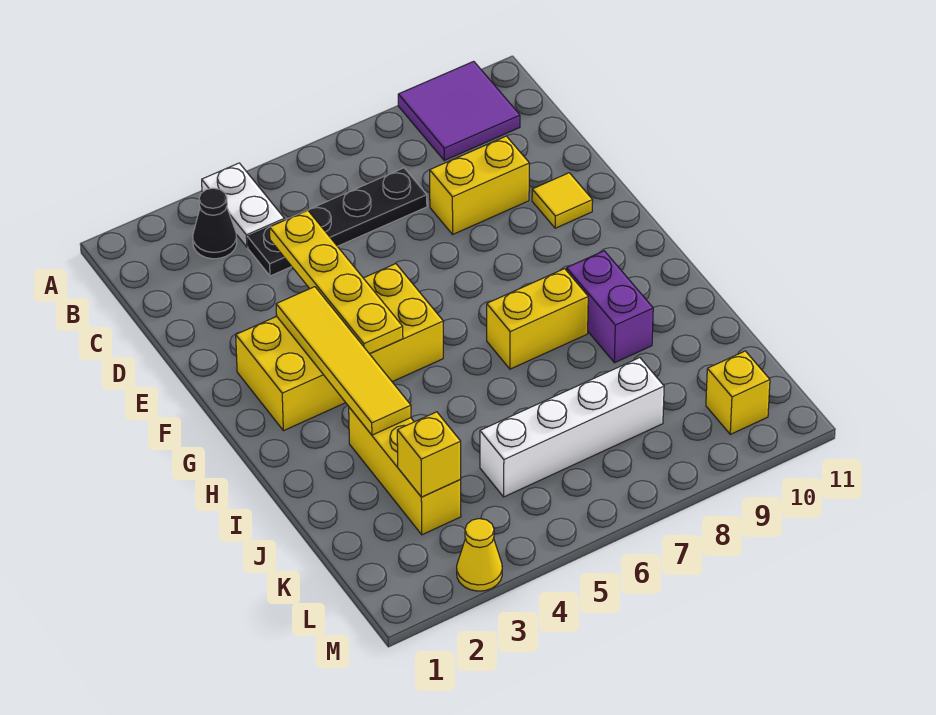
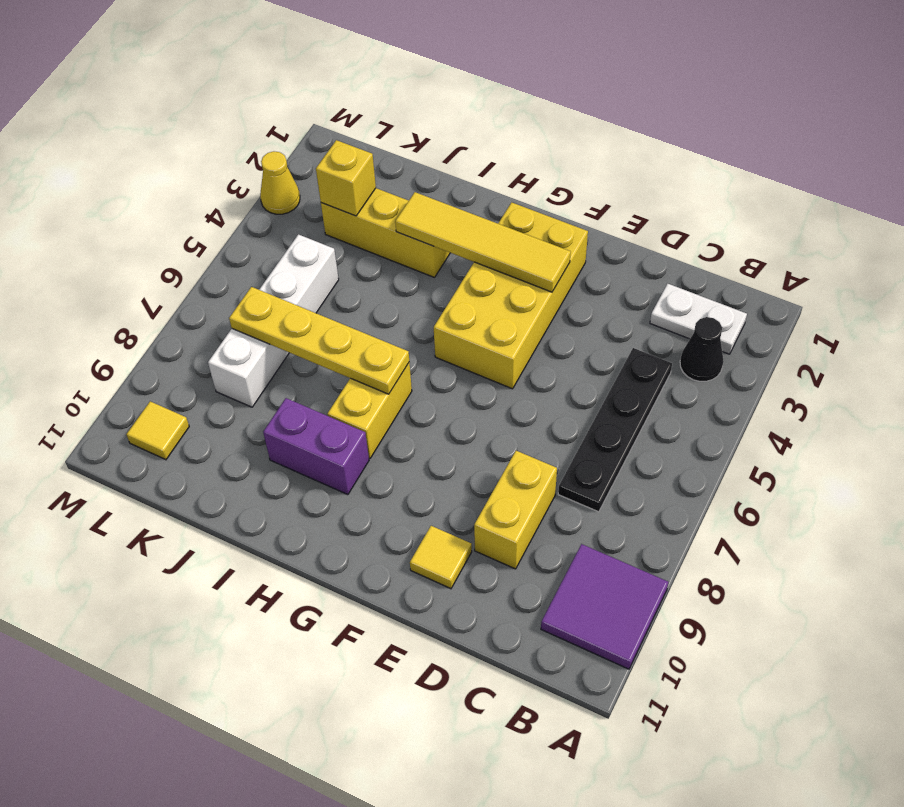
white 1x2 plate [202,163,284,247] -> white 1x2 plate moved to [650,284,747,354]
yellow 1x4 plate [270,210,403,354] -> yellow 1x4 plate moved to [229,287,409,394]
yellow 1x1 brick [706,351,770,434] -> yellow 1x1 tile [126,401,189,460]

